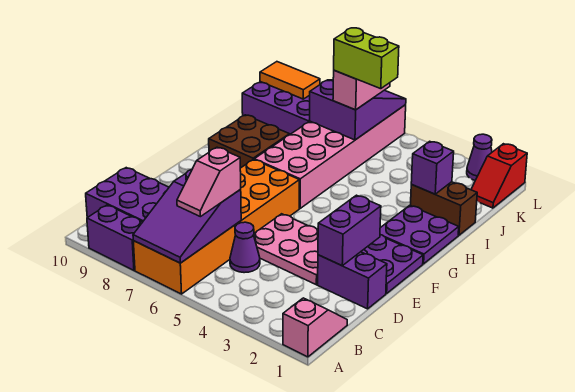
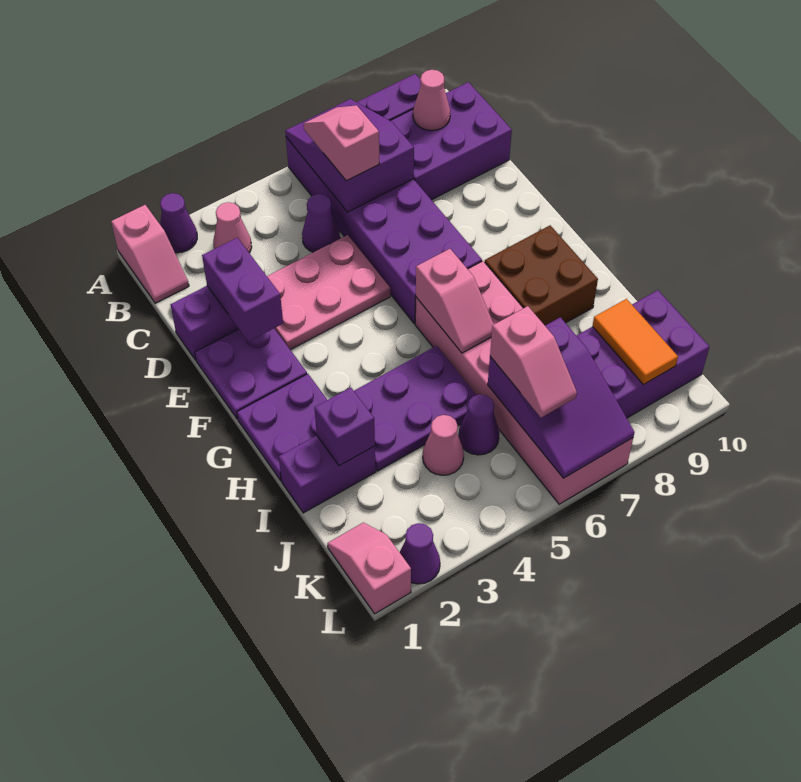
none -> purple 1x1 cone [160,193,197,253]
orange 2x6 brick [133,159,299,294] -> purple 2x6 brick [286,137,482,324]
none -> pink 1x1 cone [213,202,252,253]
none -> pink 1x1 cone [413,70,450,130]
none -> pink 1x2 slope [416,249,494,353]
none -> purple 2x3 plate [354,346,476,471]
brown 1x2 brick [410,182,477,235] -> purple 1x2 brick [279,436,376,513]
none -> pink 1x1 cone [423,415,464,475]
none -> purple 1x1 cone [458,394,499,455]
lime 1x2 brick [334,28,399,89] -> none
red 1x2 slope [471,144,527,208] -> pink 1x2 slope [327,523,411,614]
orange 1x2 tile [260,62,320,99] -> orange 1x2 tile turned to [592,299,678,385]

